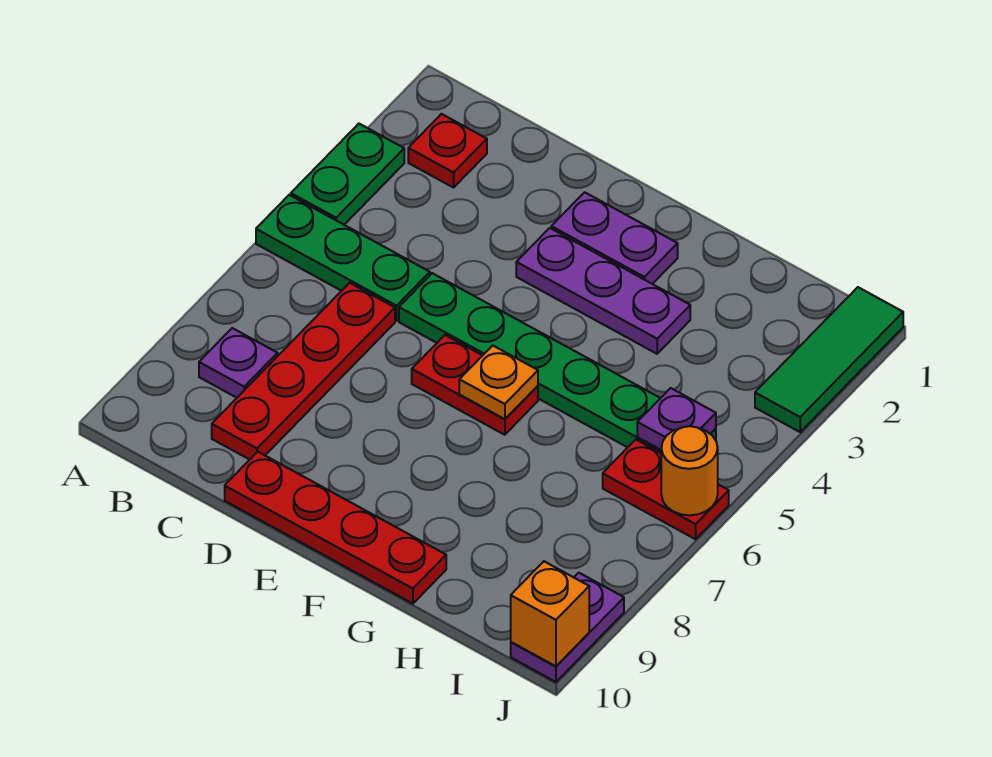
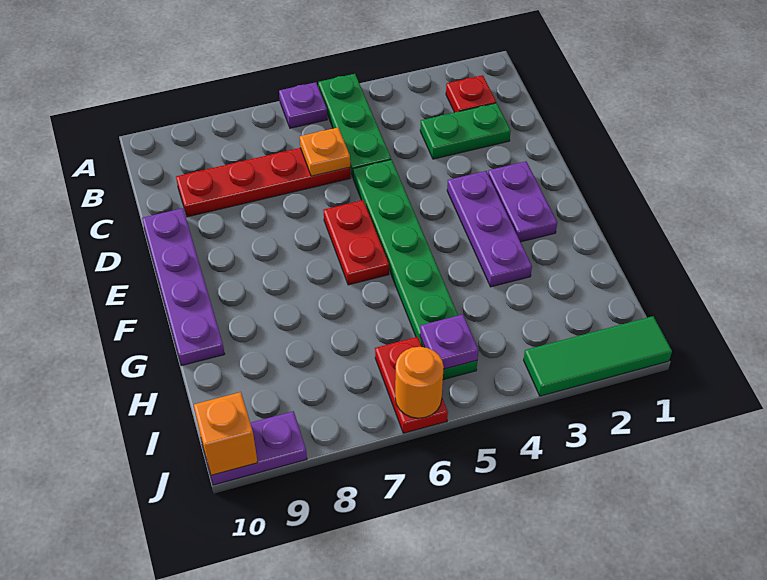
green 1x2 plate [291,124,404,225] -> green 1x2 plate moved to [420,103,511,159]
purple 1x1 plate [199,328,278,398] -> purple 1x1 plate moved to [279,82,327,128]
red 1x4 plate [225,452,446,604] -> purple 1x4 plate [142,208,225,366]
orange 1x1 plate [459,345,538,419] -> orange 1x1 plate moved to [300,128,350,176]

